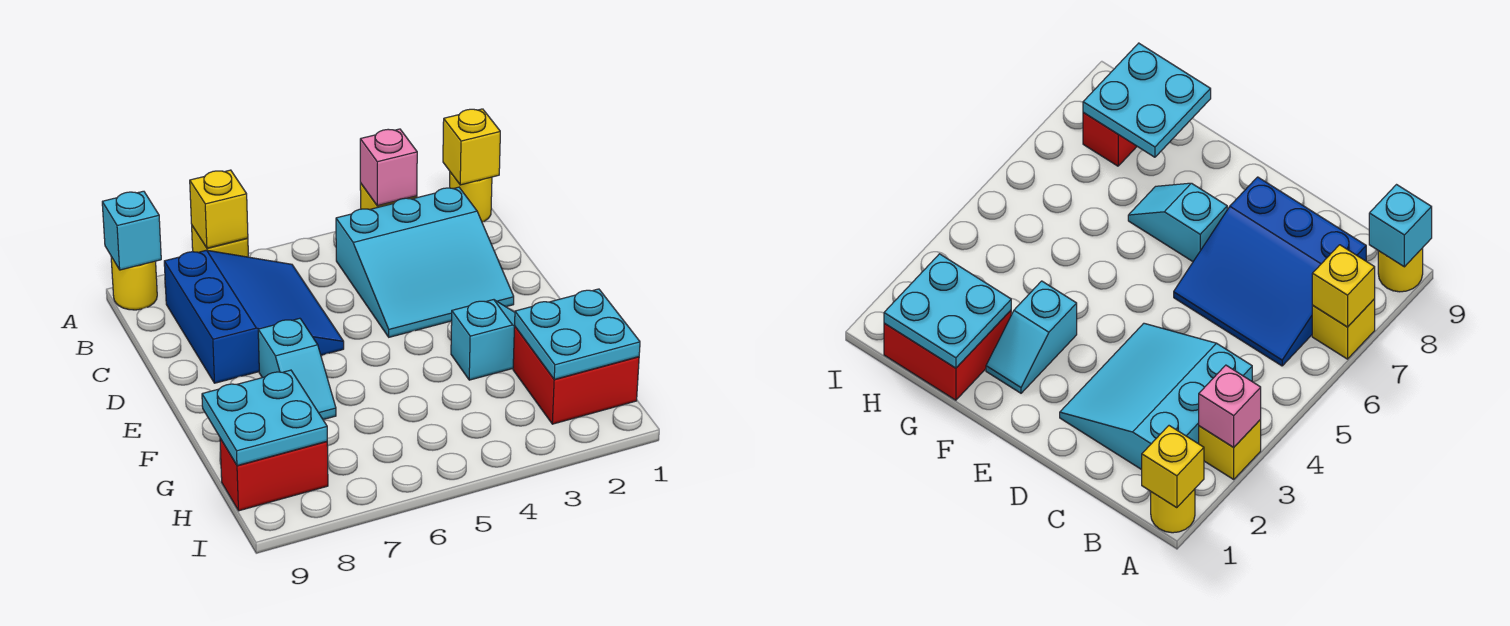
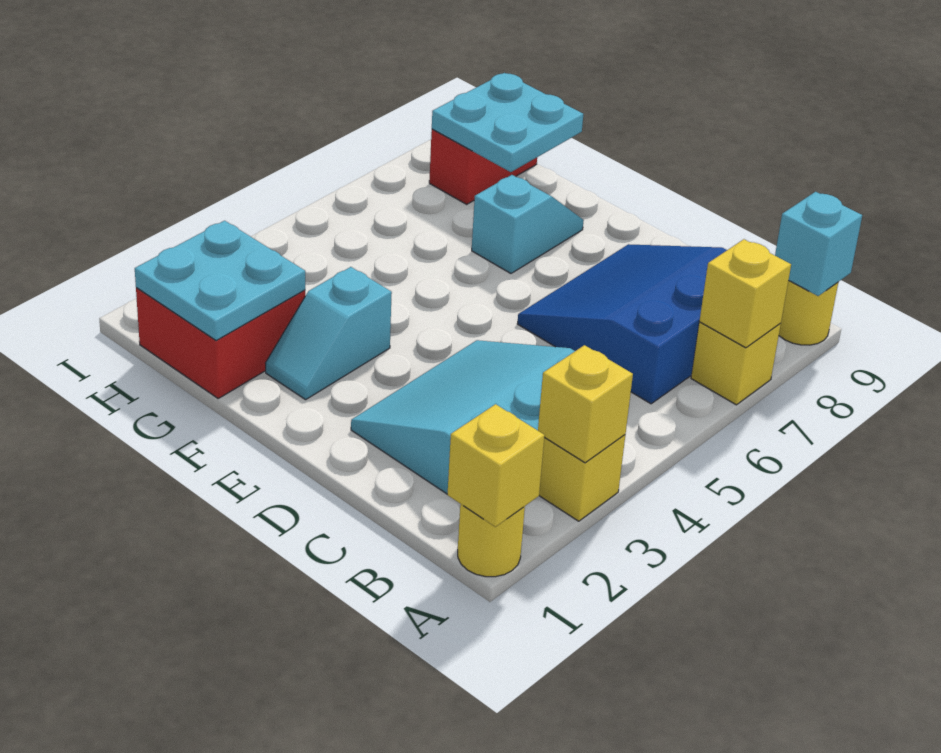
pink 1x1 brick [360,129,417,206] -> yellow 1x1 brick [538,345,633,463]
blue 3x3 slope [164,250,344,383] -> blue 3x3 slope turned to [517,244,727,404]
cyan 1x2 slope [258,318,336,420] -> cyan 1x2 slope turned to [472,175,584,273]

